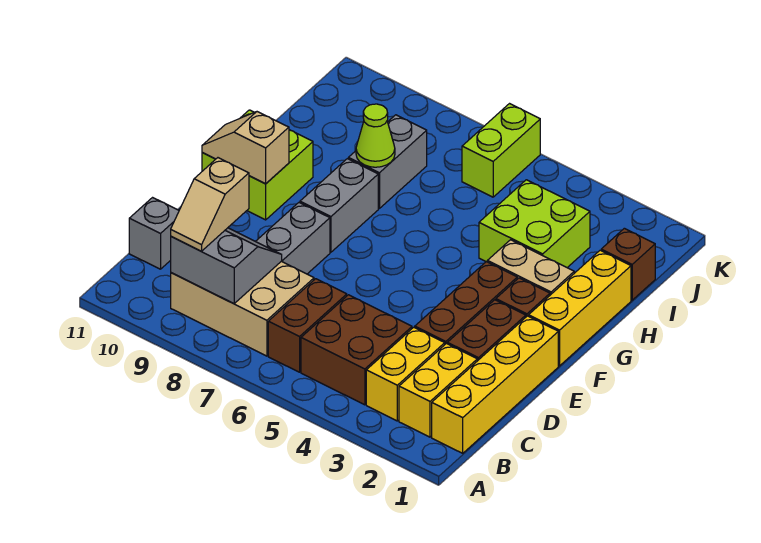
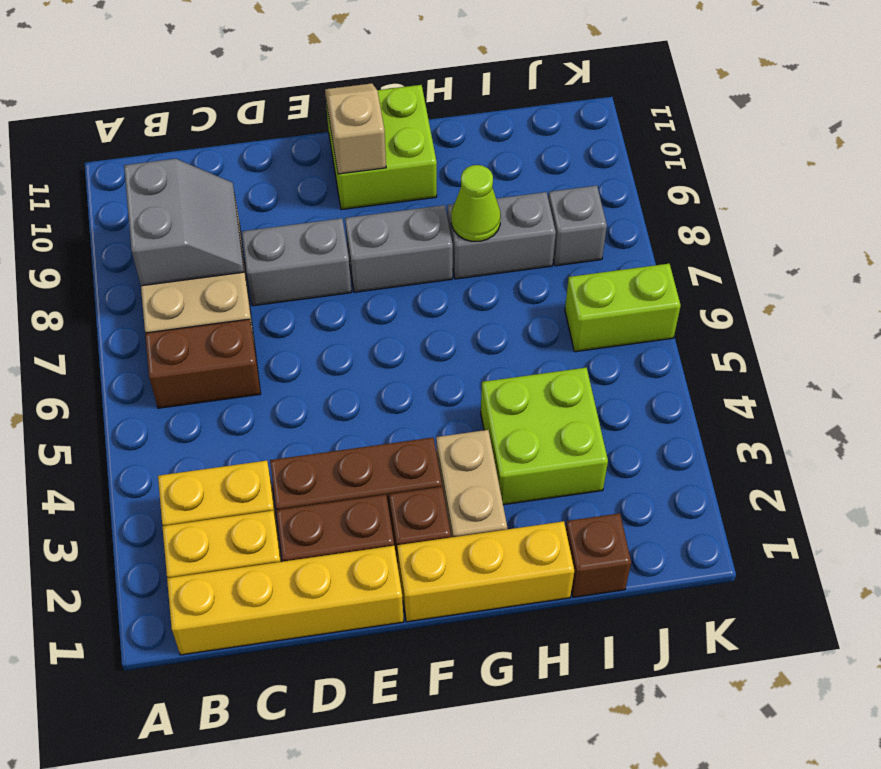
brown 2x2 brick [301,295,412,405] -> none
tan 1x2 slope [171,158,249,251] -> none
grey 1x1 brick [129,198,179,269] -> grey 1x1 brick moved to [548,186,607,266]

